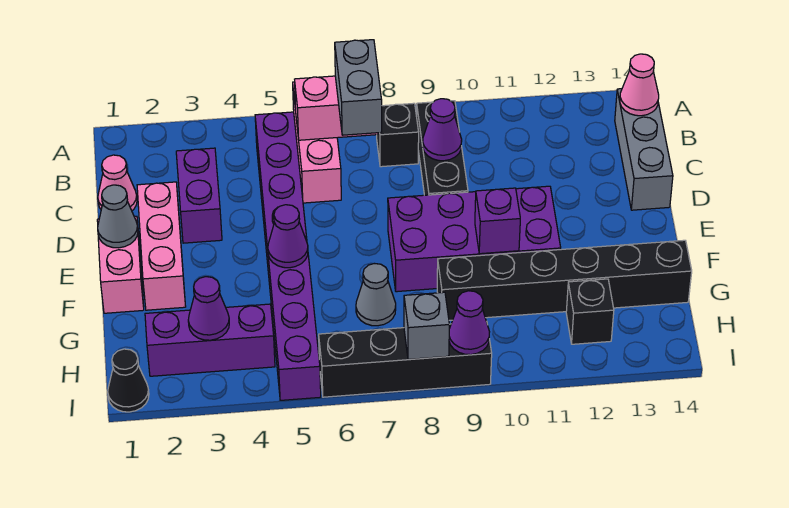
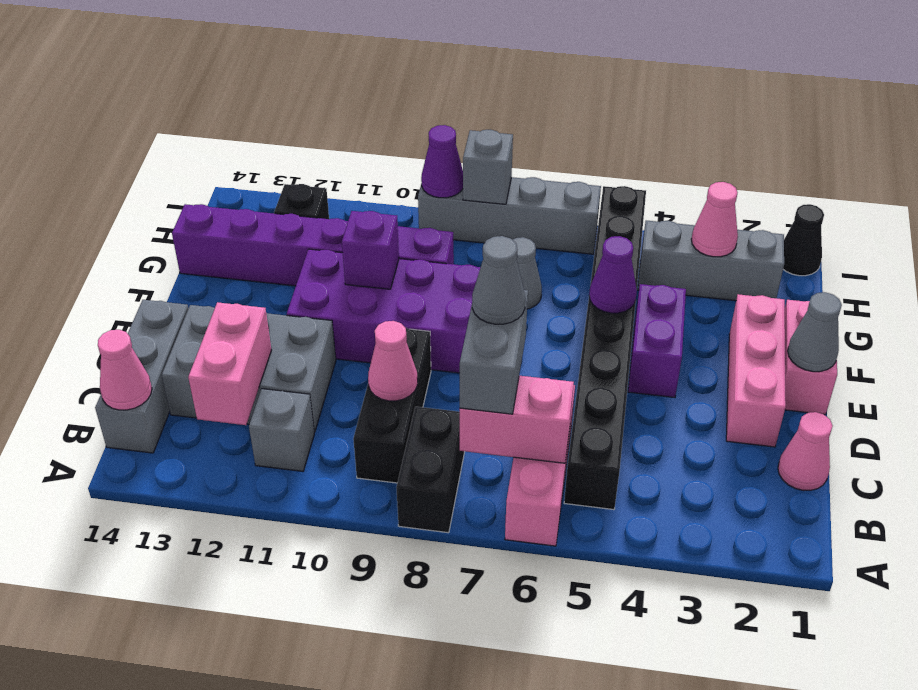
purple 1x8 brick [255,112,321,400] -> black 1x8 brick [564,186,646,510]
black 1x1 brick [377,103,419,167] -> black 1x2 brick [396,407,465,533]
none -> grey 1x1 brick [249,389,314,471]
none -> pink 1x2 brick [188,302,272,425]
purple 1x2 brick [176,148,222,243] -> purple 1x2 brick moved to [628,284,686,397]
none -> grey 1x1 cone [472,236,525,324]
purple 1x1 cone [423,99,462,161] -> pink 1x1 cone [368,321,418,401]
none -> grey 2x3 brick [162,305,336,432]
black 1x6 brick [437,240,692,320] -> purple 1x6 brick [172,204,454,286]
purple 1x3 brick [145,304,275,376] -> grey 1x3 brick [638,221,784,301]
purple 1x1 cone [188,277,229,340] -> pink 1x1 cone [691,182,738,257]
black 1x4 brick [319,324,492,397] -> grey 1x4 brick [418,177,601,254]

